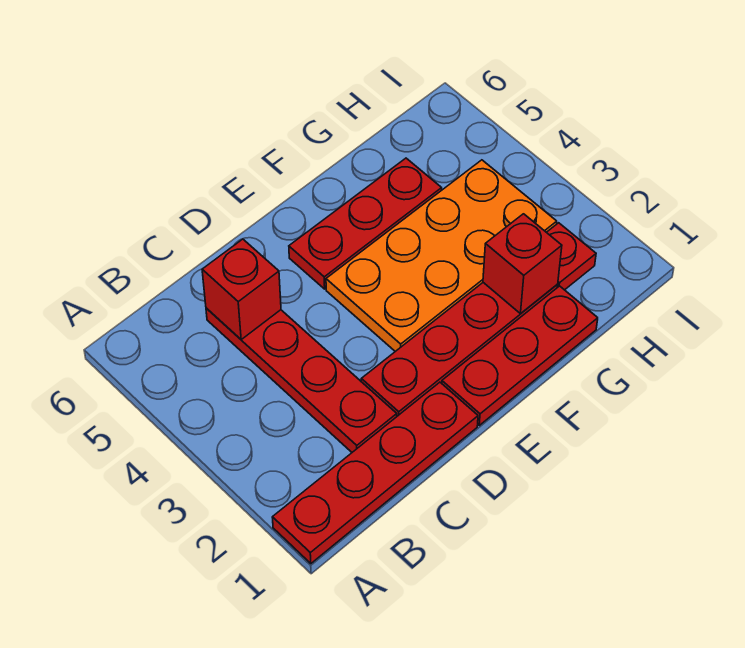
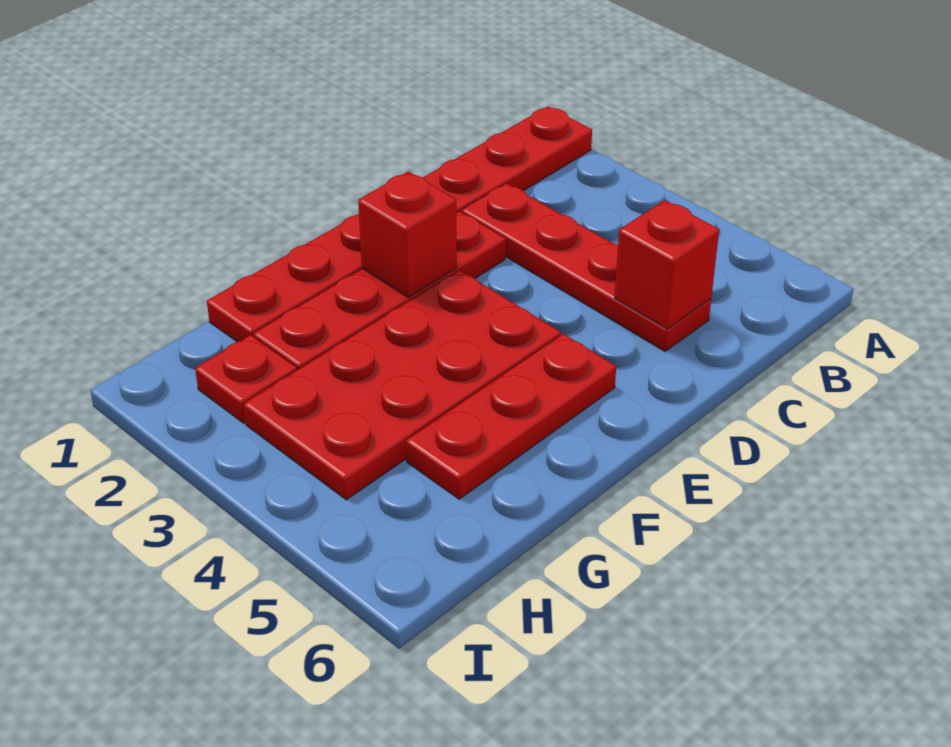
orange 2x4 plate [326,160,557,351] -> red 2x4 plate [244,270,561,500]
red 1x1 brick [483,214,562,314] -> red 1x1 brick moved to [358,171,457,297]

